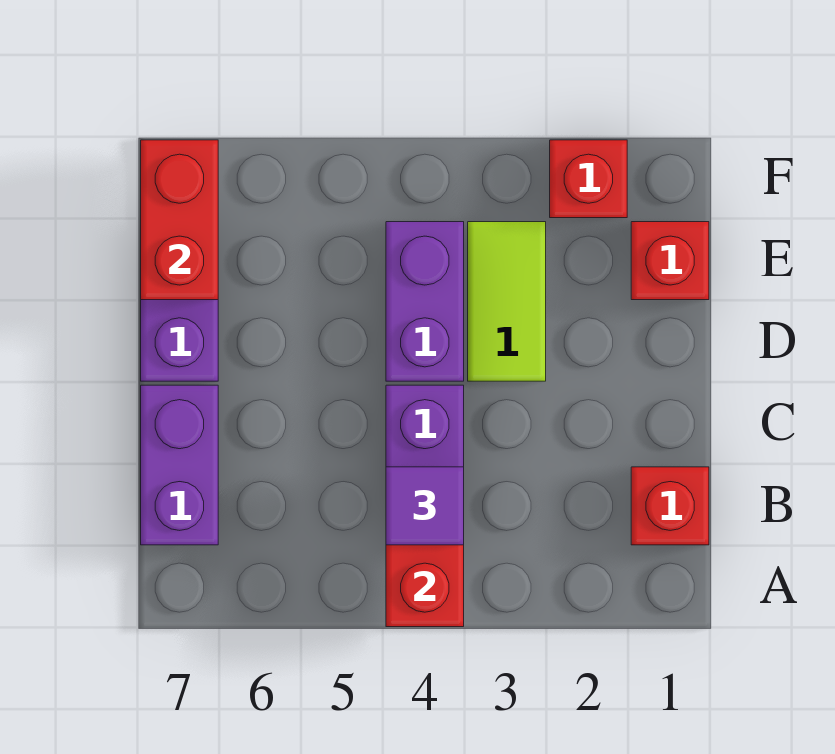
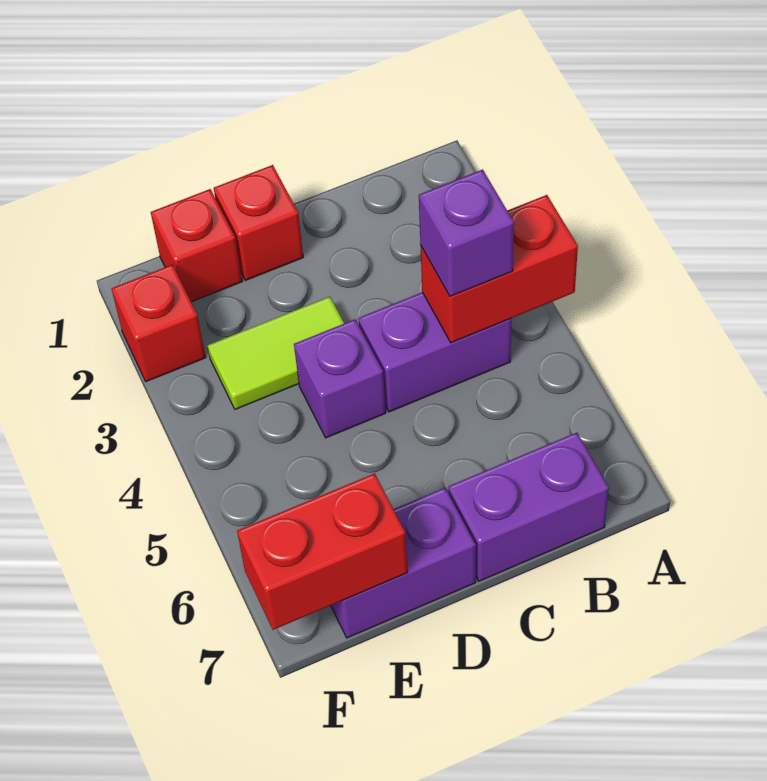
red 1x1 brick [631,467,709,545] -> red 1x1 brick moved to [214,165,303,280]
purple 1x1 tile [386,467,464,545] -> purple 1x1 brick [419,169,514,296]
purple 1x2 brick [386,222,464,381] -> purple 1x1 brick [294,319,386,438]

